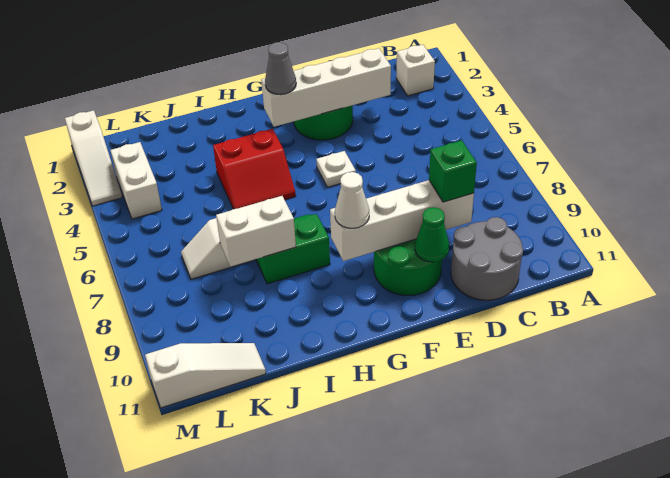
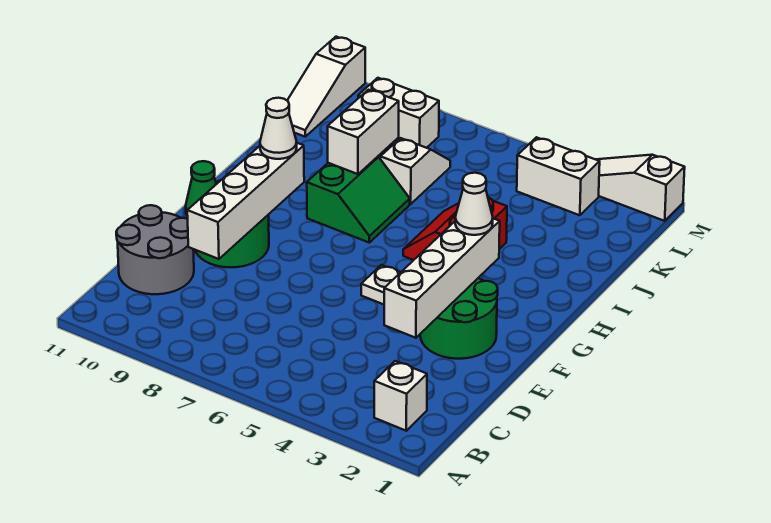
green 1x1 brick [429,140,477,202] -> none
grey 1x1 cone [265,42,296,95] -> white 1x1 cone [455,173,493,235]
none -> white 1x2 brick [358,78,439,148]

